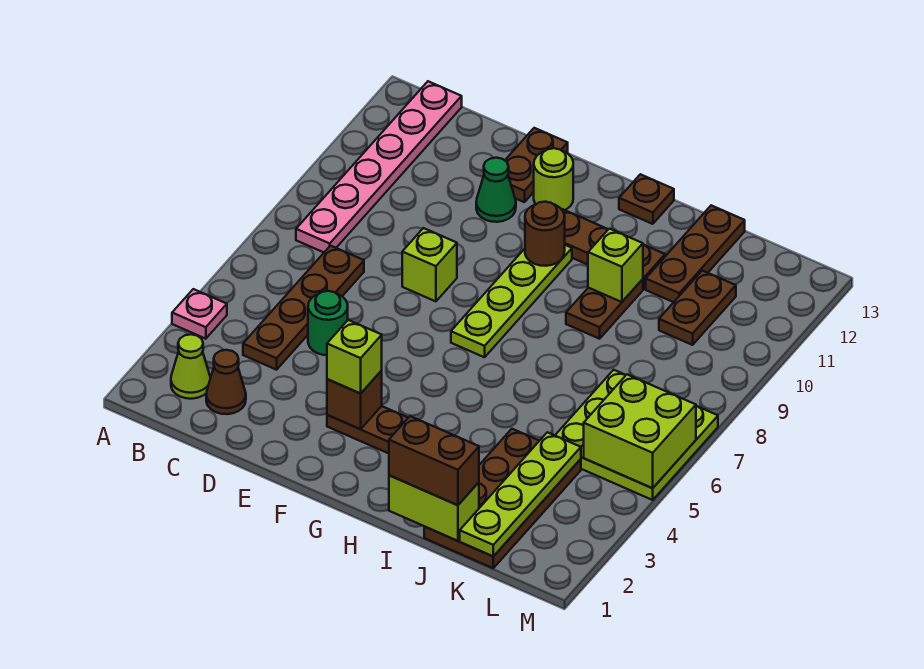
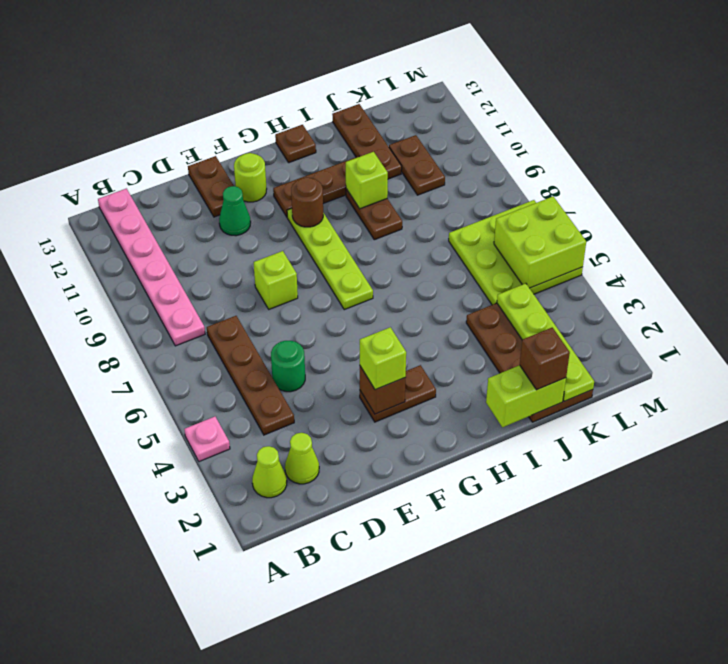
brown 1x1 cone [206,350,246,414] -> lime 1x1 cone [285,433,319,484]
brown 1x2 brick [389,416,479,505] -> brown 1x1 brick [520,328,570,390]

